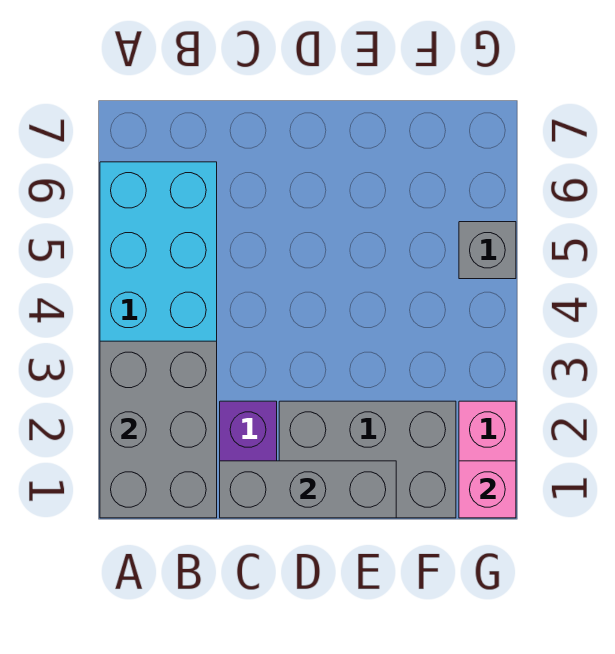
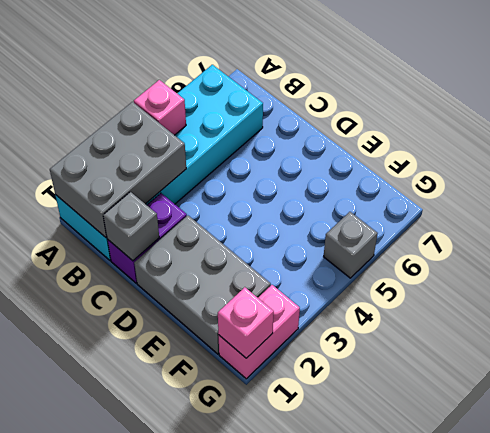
none -> pink 1x1 brick [134,80,186,135]
grey 1x3 brick [220,461,396,518] -> grey 1x1 brick [103,192,159,261]

